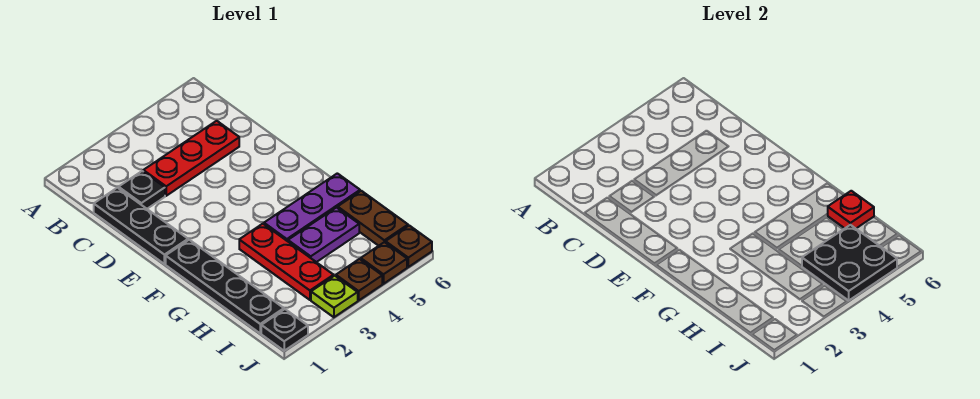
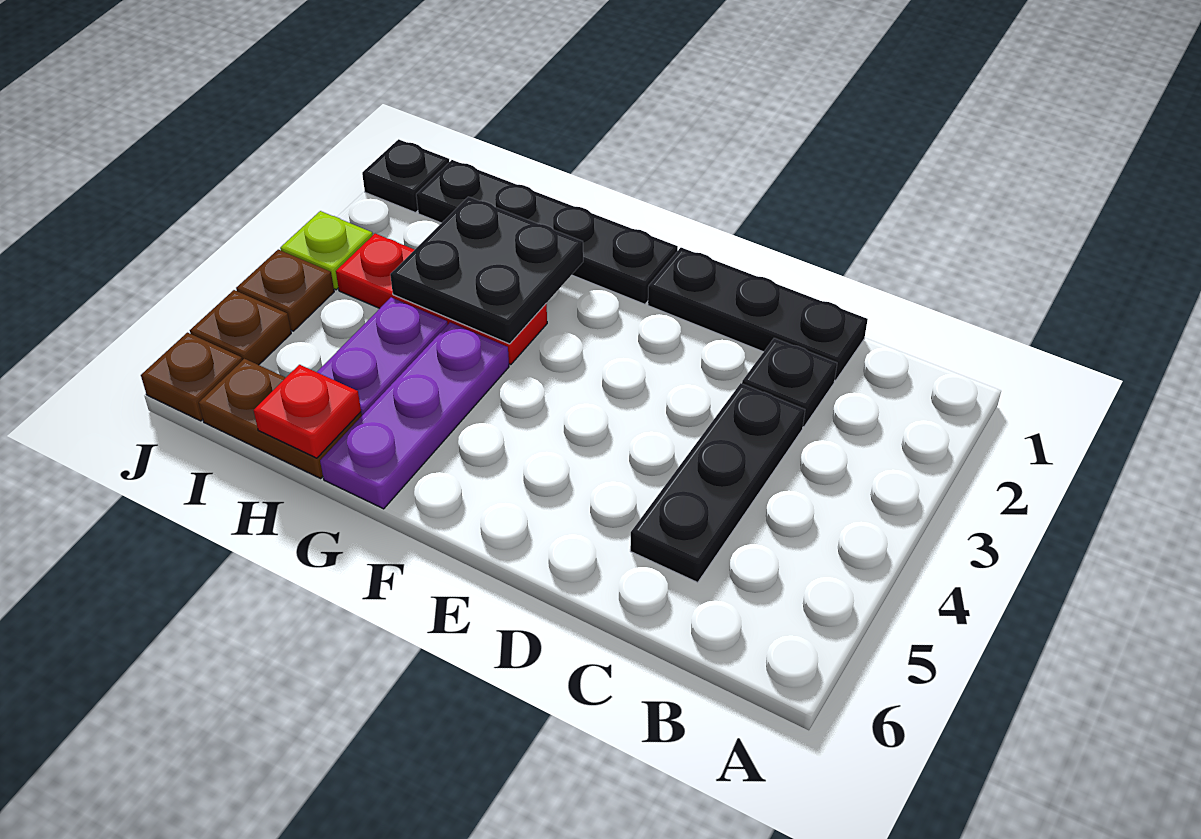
red 1x3 plate [143,121,239,196] -> black 1x3 plate [630,383,805,583]
black 2x2 plate [802,225,897,300] -> black 2x2 plate moved to [390,197,583,344]

